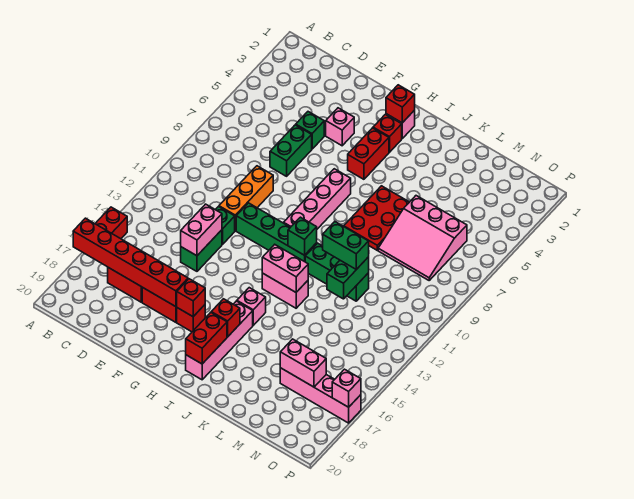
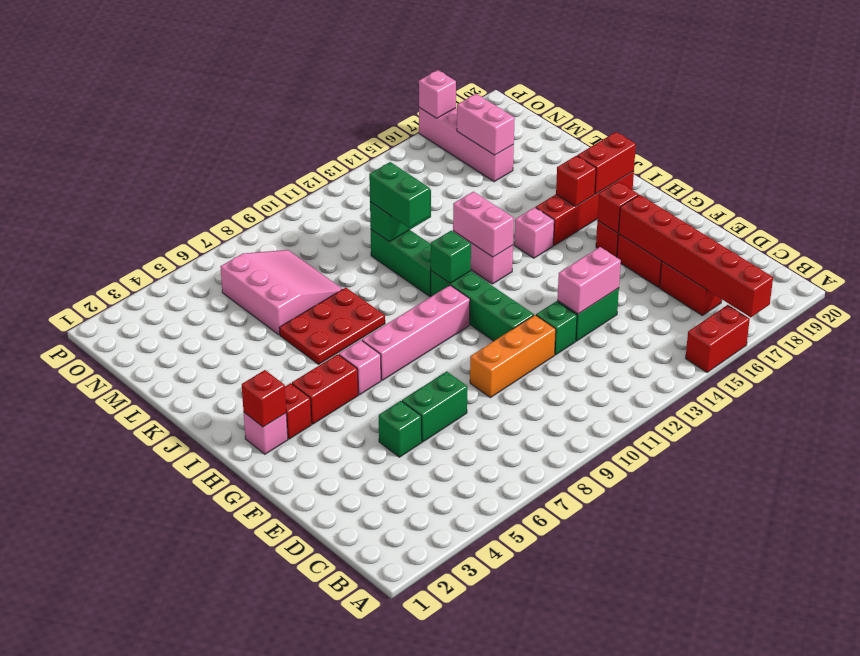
pink 1x1 brick [326,108,354,146] -> pink 1x1 brick moved to [339,340,381,395]
pink 1x4 brick [186,301,253,380] -> red 1x4 brick [536,171,634,246]

